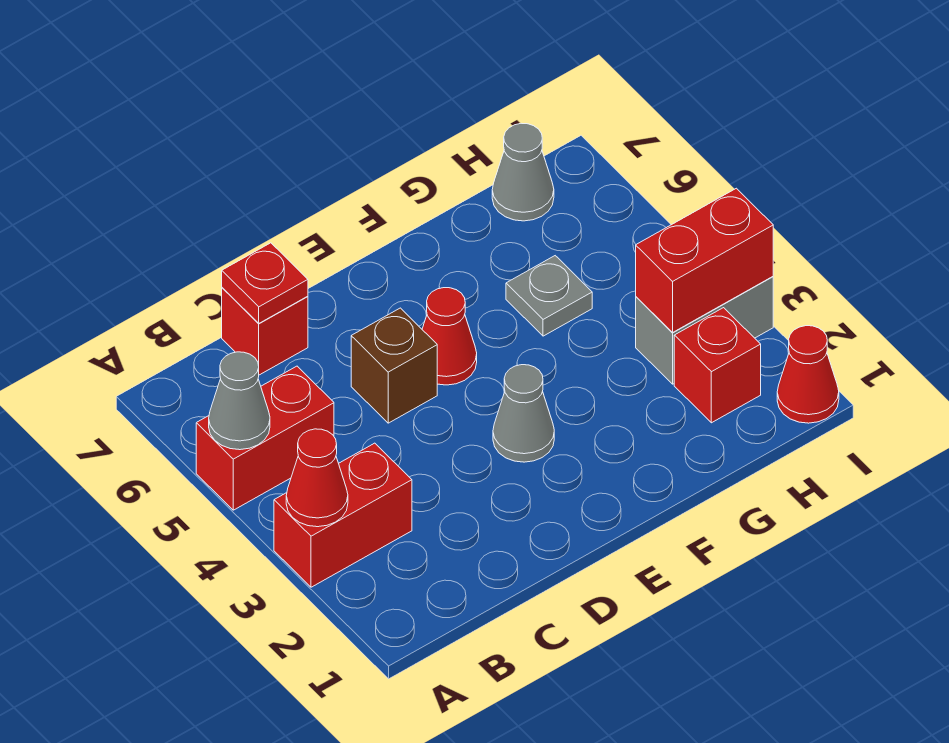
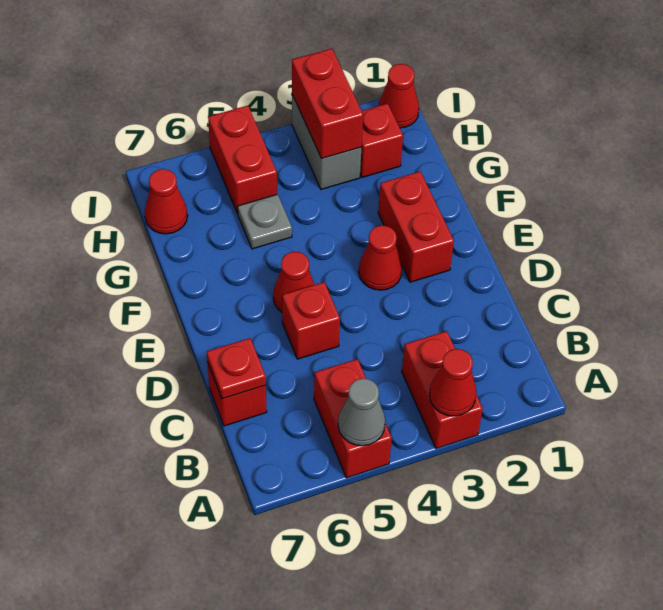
brown 1x1 brick [351,308,437,423] -> red 1x1 brick [282,282,340,359]
none -> red 1x2 brick [378,171,454,282]
grey 1x1 cone [493,365,554,462] -> red 1x1 cone [359,225,402,290]
none -> red 1x2 brick [208,106,277,214]
grey 1x1 cone [492,123,554,221] -> red 1x1 cone [145,169,188,234]

